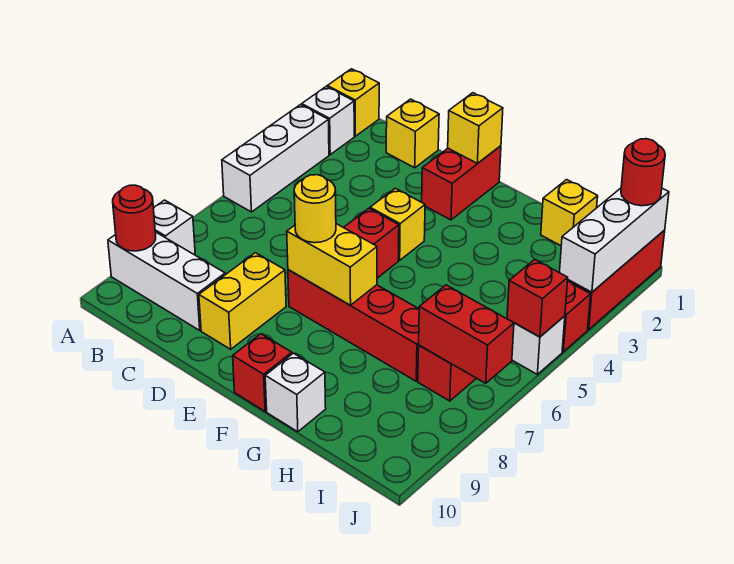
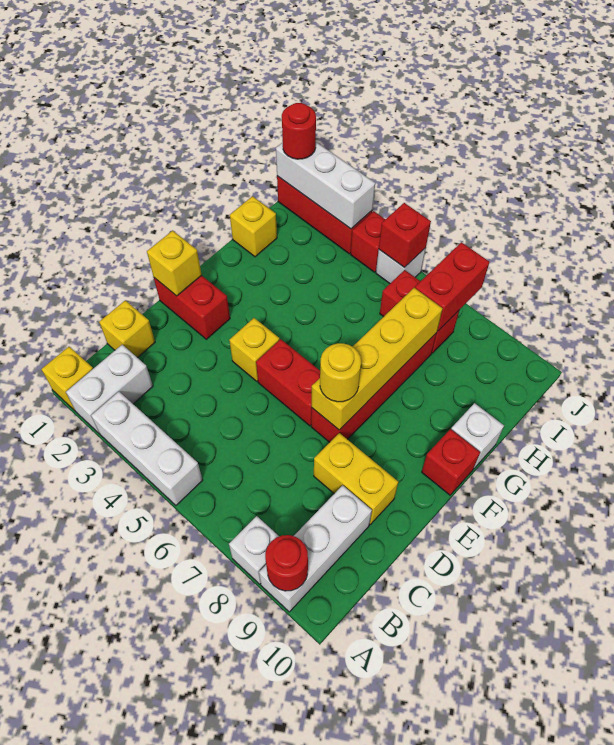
white 1x1 brick [302,87,354,155] -> white 1x2 brick [66,345,153,434]
yellow 1x2 brick [287,224,377,305] -> yellow 1x4 brick [312,288,443,430]

